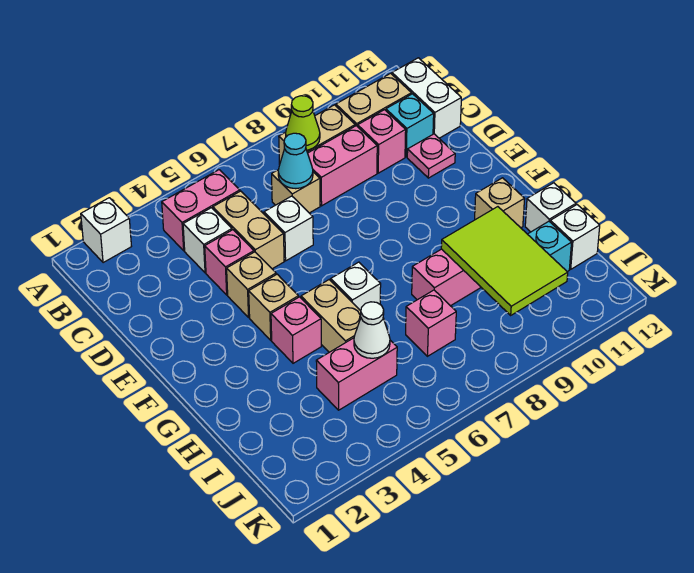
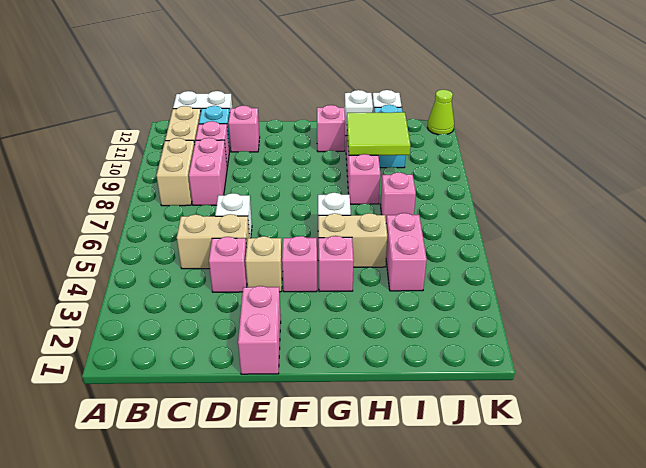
white 1x1 brick [81,198,132,263] -> none
pink 1x2 brick [162,170,240,251] -> pink 1x2 brick moved to [238,286,281,374]
lime 1x1 cone [286,96,320,150] -> lime 1x1 cone moved to [427,90,454,135]
white 1x1 brick [183,208,232,273] -> none
tan 1x1 brick [272,170,320,213] -> none
cyan 1x1 cone [278,133,313,189] -> none
pink 1x1 plate [407,134,455,178] -> pink 1x1 brick [228,106,260,152]
tan 1x1 brick [249,274,299,340] -> pink 1x1 brick [282,236,317,292]
tan 1x1 brick [475,178,525,228] -> pink 1x1 brick [317,105,345,152]
lime 2x3 tile [441,207,568,315] -> lime 2x2 tile [347,112,410,155]
white 1x1 cone [354,302,390,358] -> none

